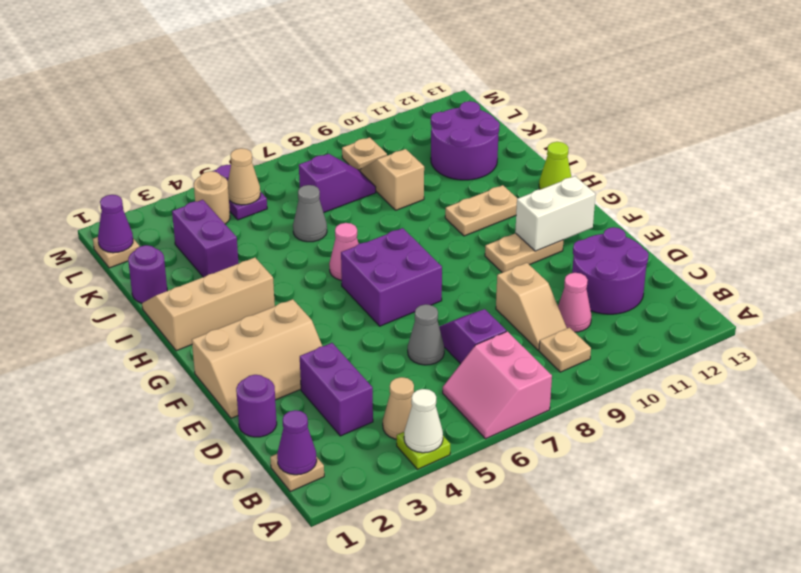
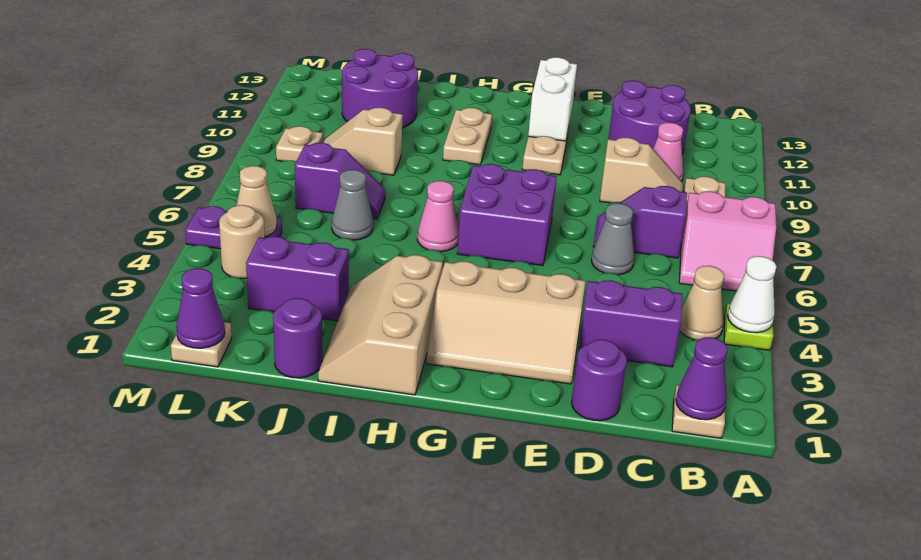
tan 2x3 slope [192,299,322,418] -> tan 2x3 slope turned to [427,261,585,384]
lime 1x1 cone [539,142,571,189] -> none
purple 1x2 slope [299,154,376,213] -> purple 1x2 slope turned to [295,143,386,219]

